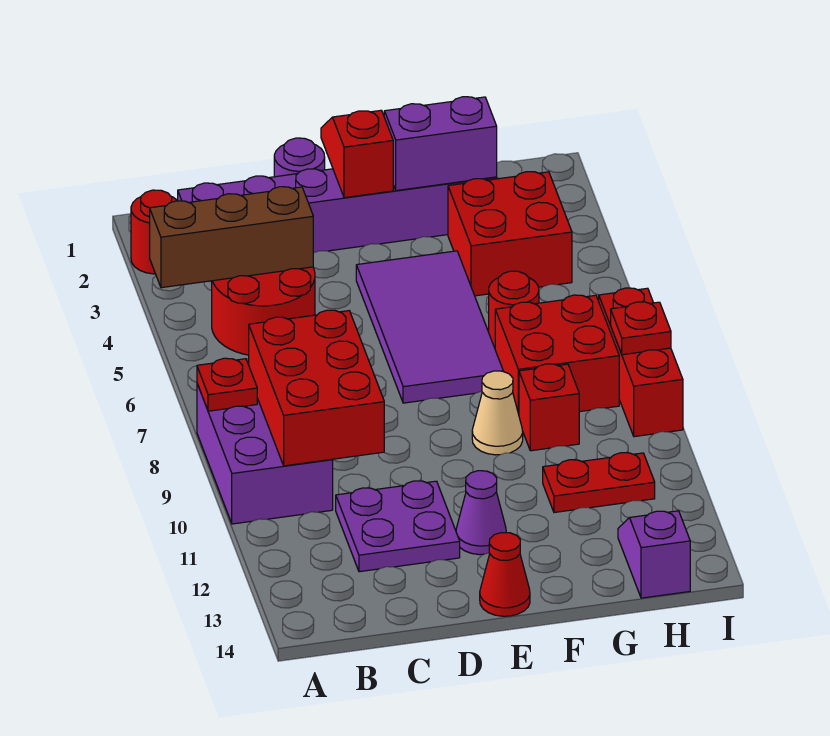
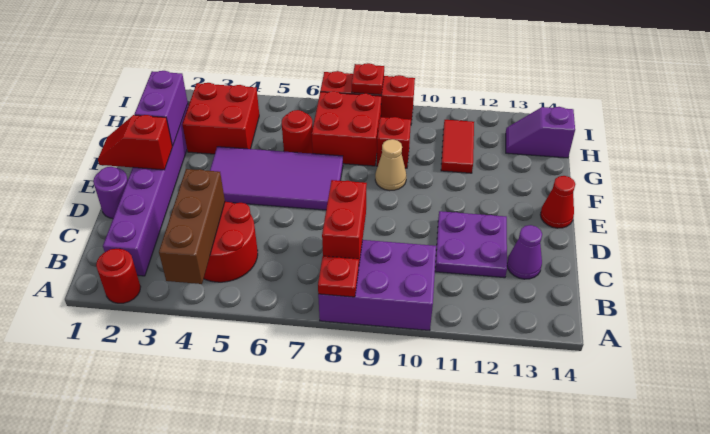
red 2x3 brick [249,310,384,466] -> red 1x2 brick [322,180,367,263]
purple 1x1 cone [456,471,506,555] -> purple 1x1 cone moved to [507,225,542,279]
red 1x2 plate [543,453,655,513] -> red 1x2 tile [441,120,474,173]

